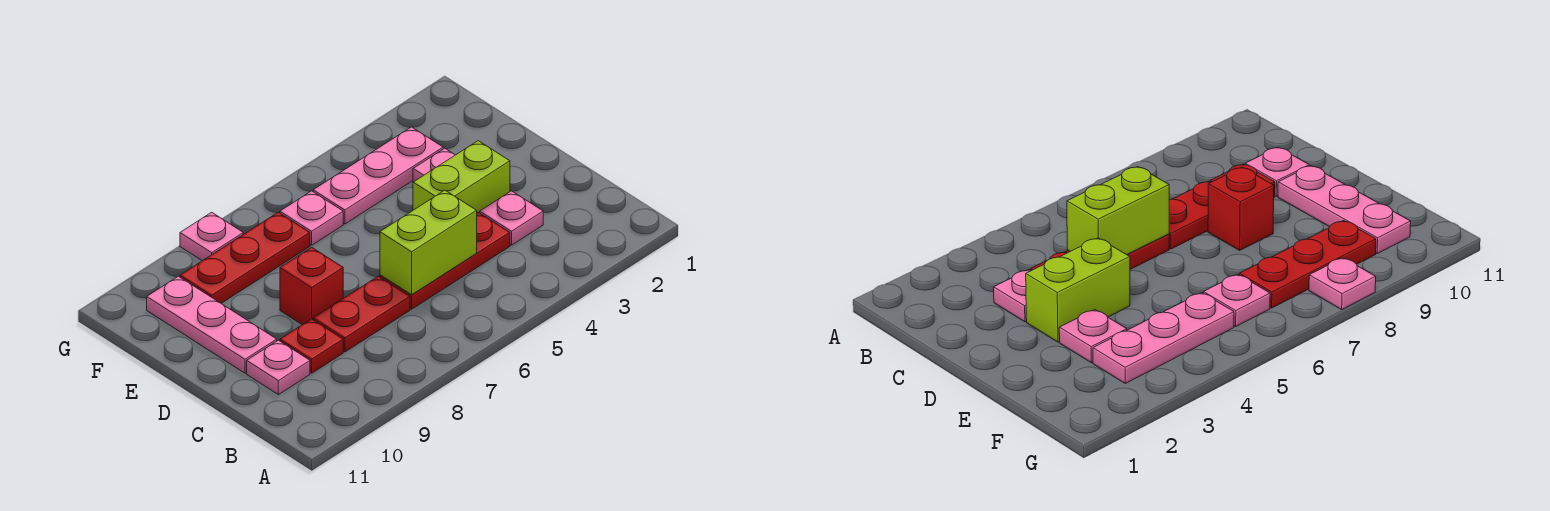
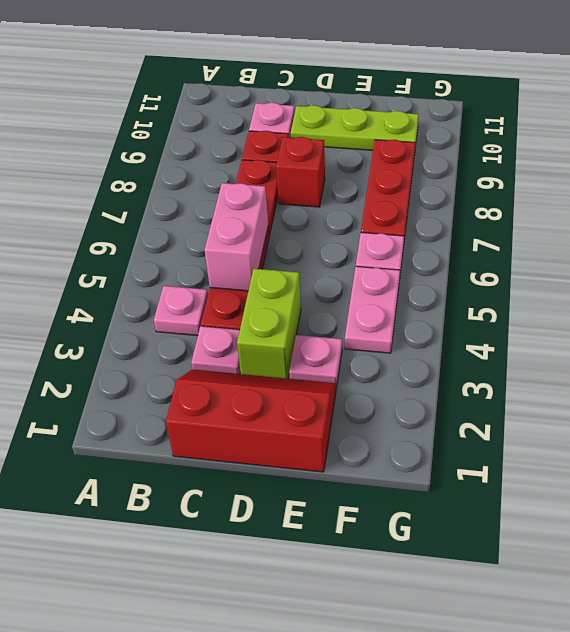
none -> red 2x3 slope [166,370,336,472]
lime 1x2 brick [380,190,477,295] -> pink 1x2 brick [205,183,268,291]
pink 1x3 plate [147,276,277,373] -> lime 1x3 plate [291,105,419,150]
pink 1x3 plate [313,127,443,224] -> pink 1x2 plate [345,266,400,353]
pink 1x1 plate [180,212,243,261] -> pink 1x1 plate moved to [154,286,208,336]

